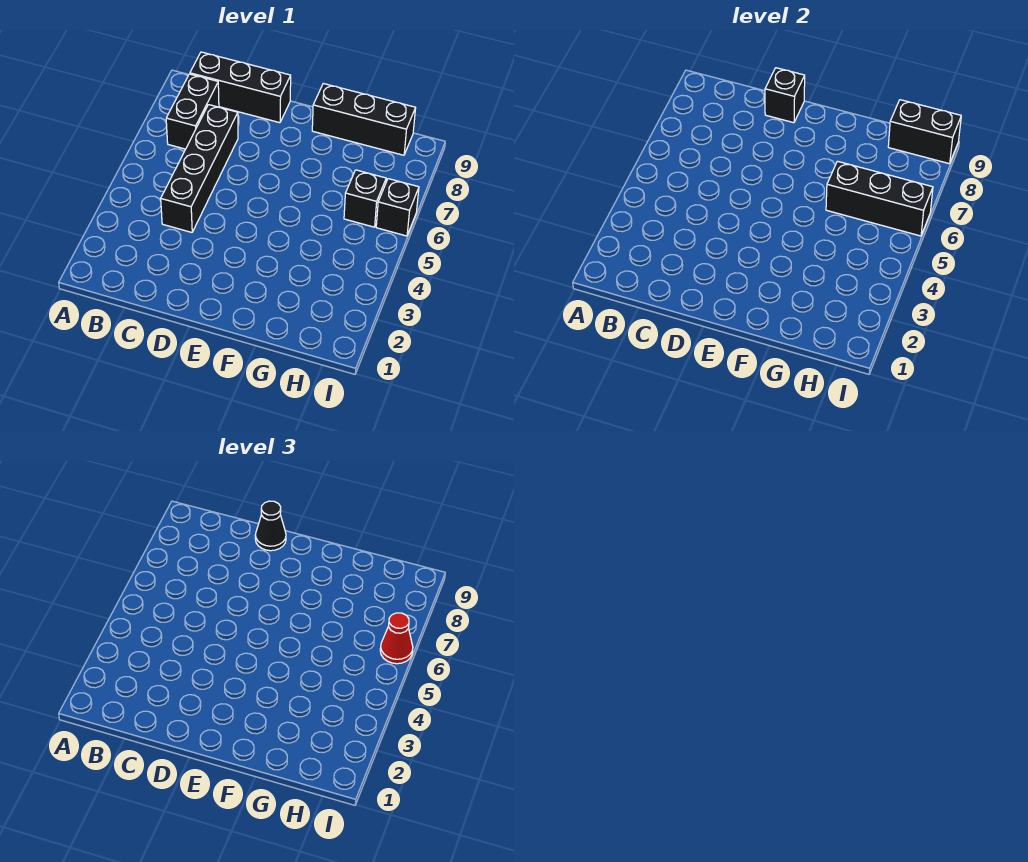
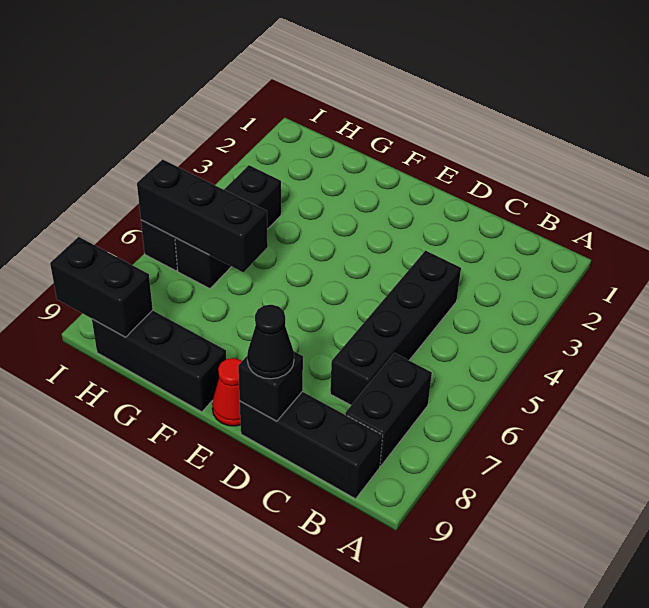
black 1x1 brick [344,170,386,227] -> black 1x3 brick [175,165,281,289]
red 1x1 cone [380,613,413,664] -> red 1x1 cone moved to [212,358,242,426]

